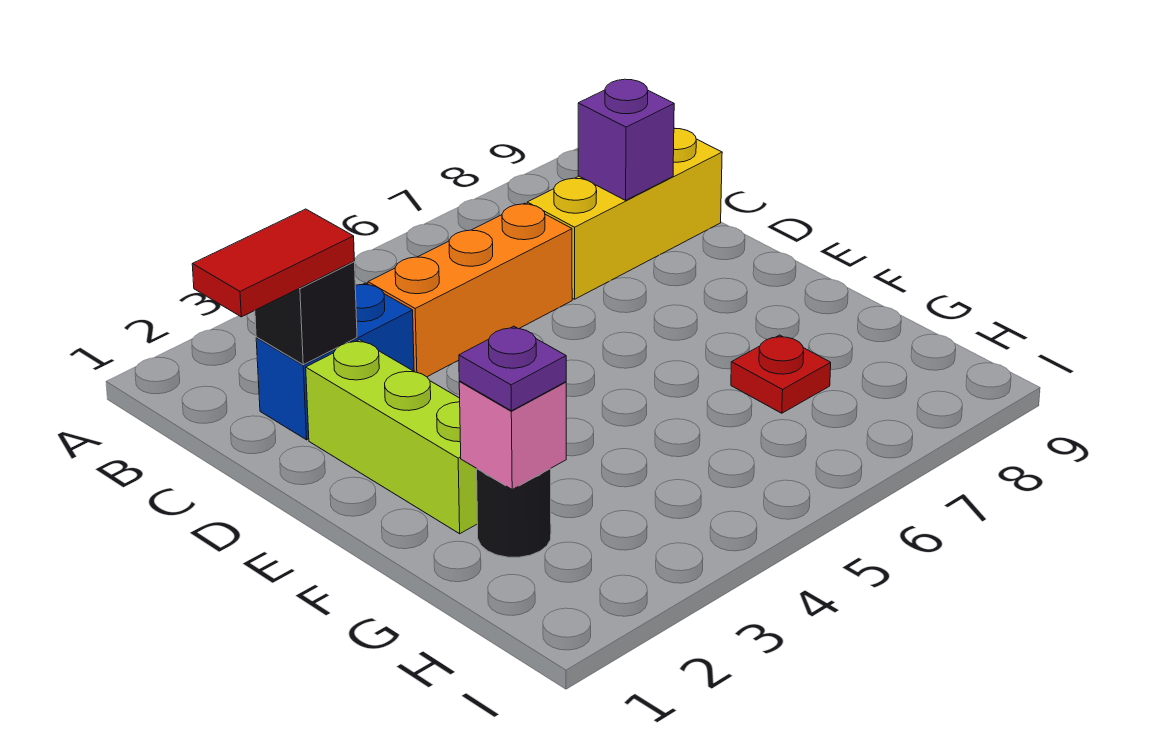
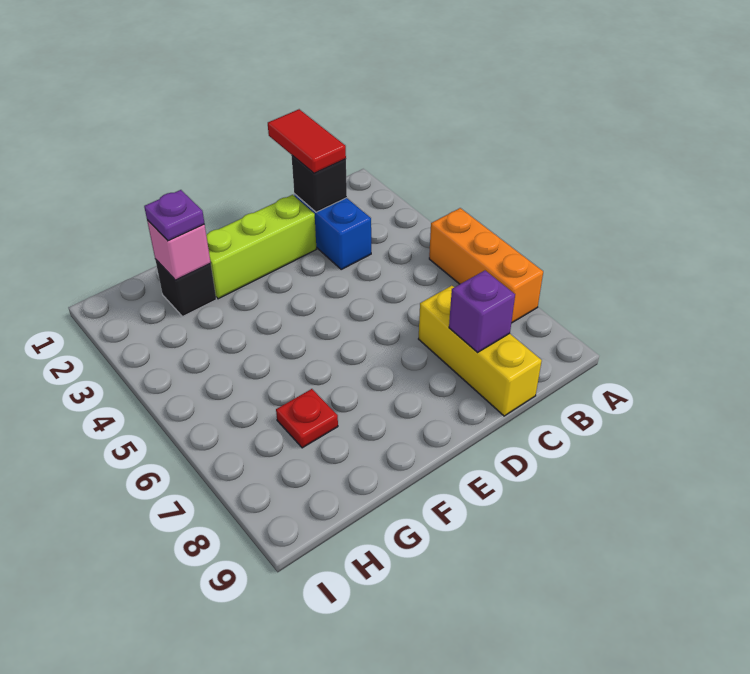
orange 1x3 brick [368,203,572,377] -> orange 1x3 brick moved to [429,208,543,323]
black 1x1 round brick [477,469,551,557] -> black 1x1 brick [155,259,216,317]

